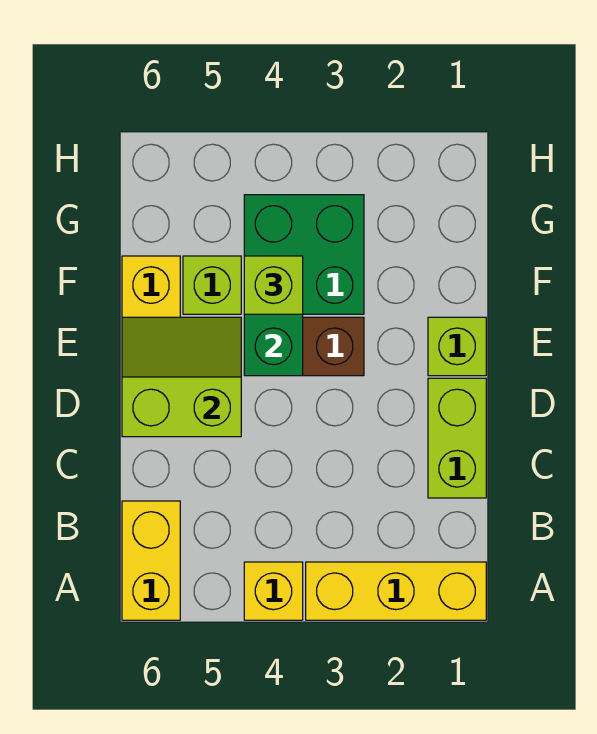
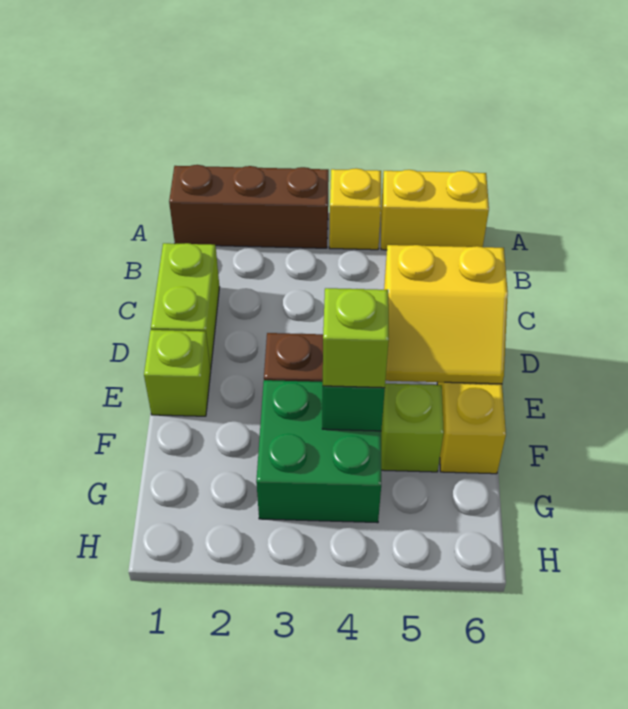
yellow 1x3 brick [306,562,486,620] -> brown 1x3 brick [169,165,329,248]
yellow 1x2 brick [122,501,180,620] -> yellow 1x2 brick turned to [381,170,489,250]
lime 2x2 slope [122,317,241,437] -> yellow 2x2 slope [384,245,508,384]

